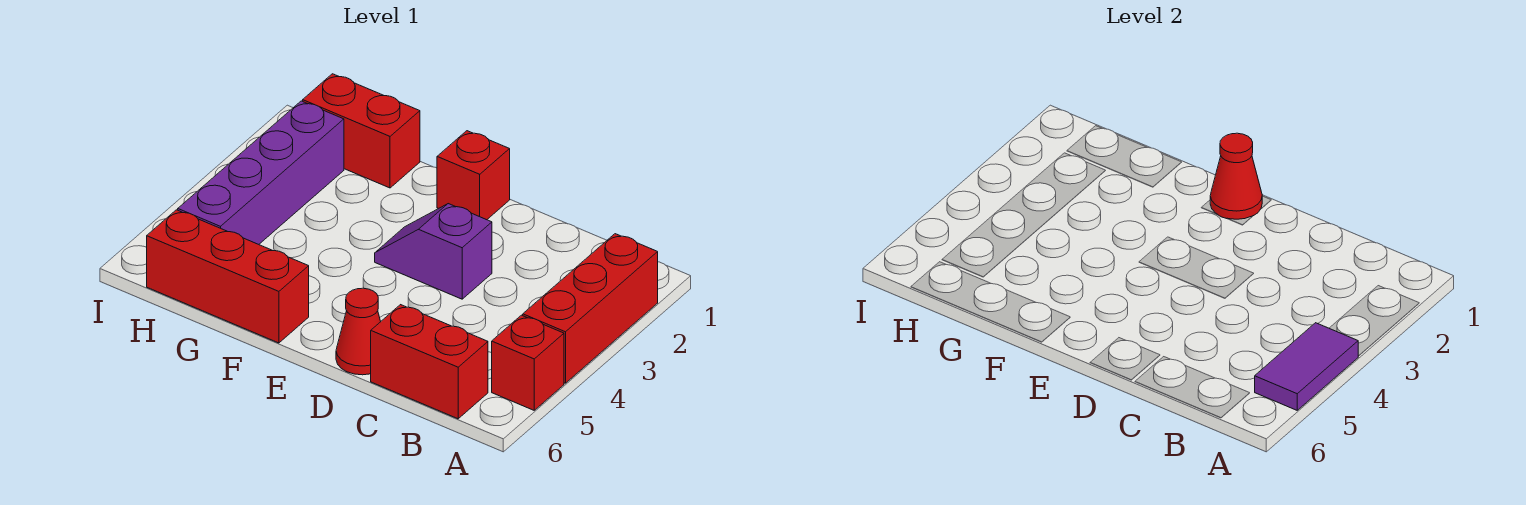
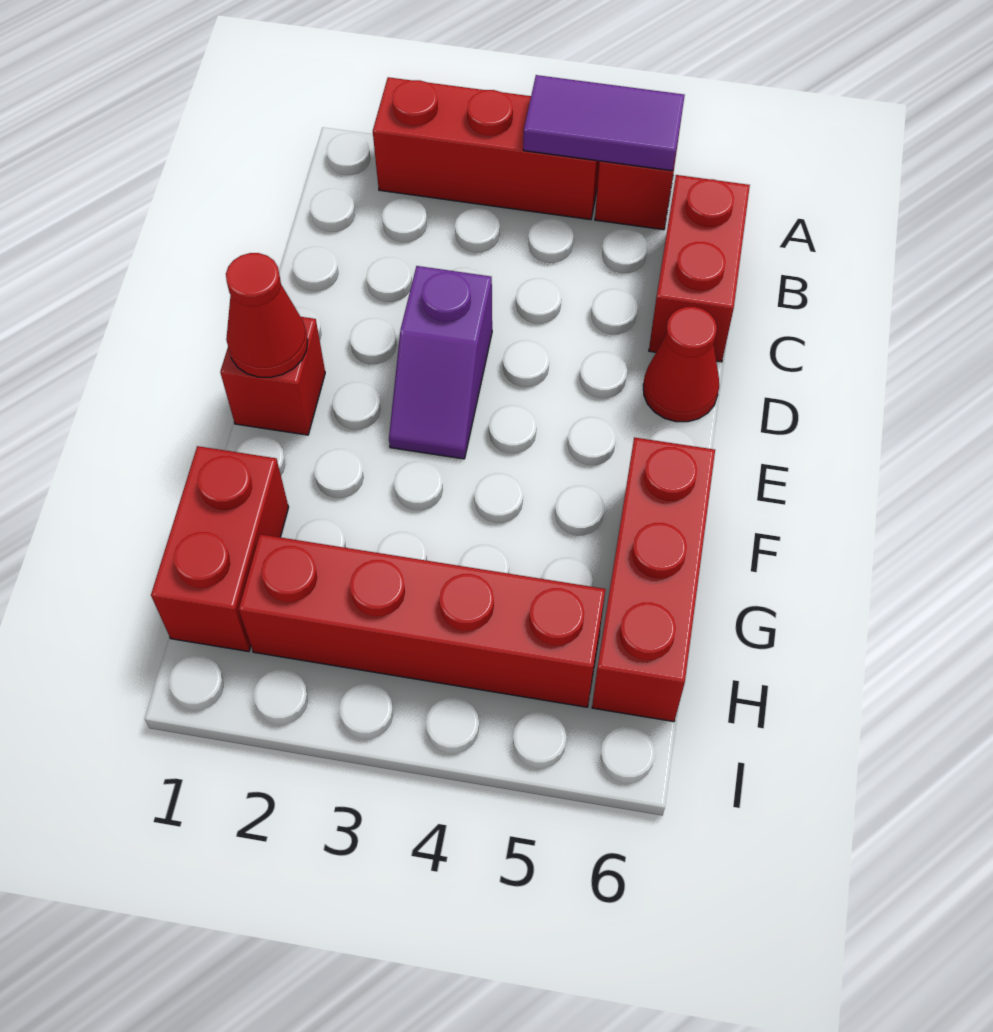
purple 1x4 brick [178,101,344,244] -> red 1x4 brick [239,534,605,707]

